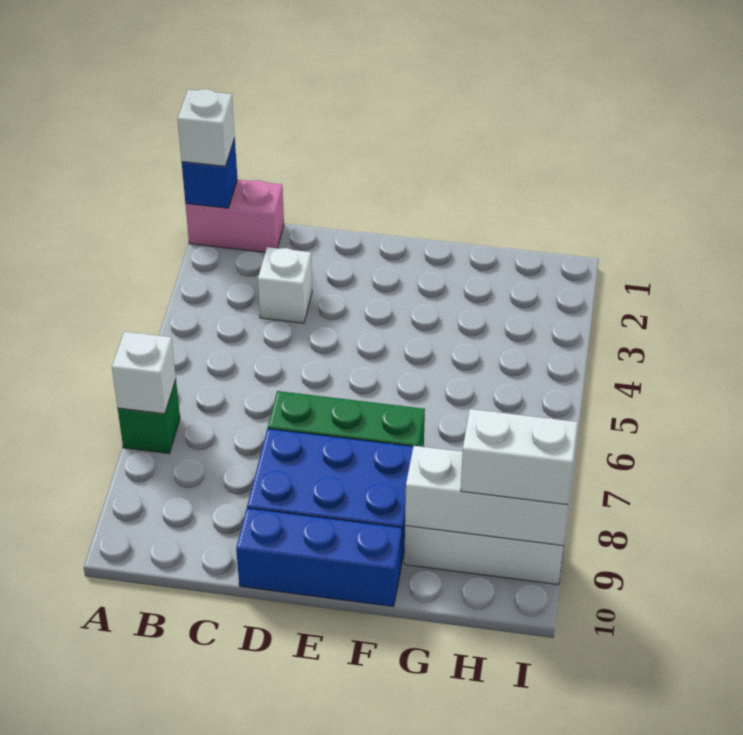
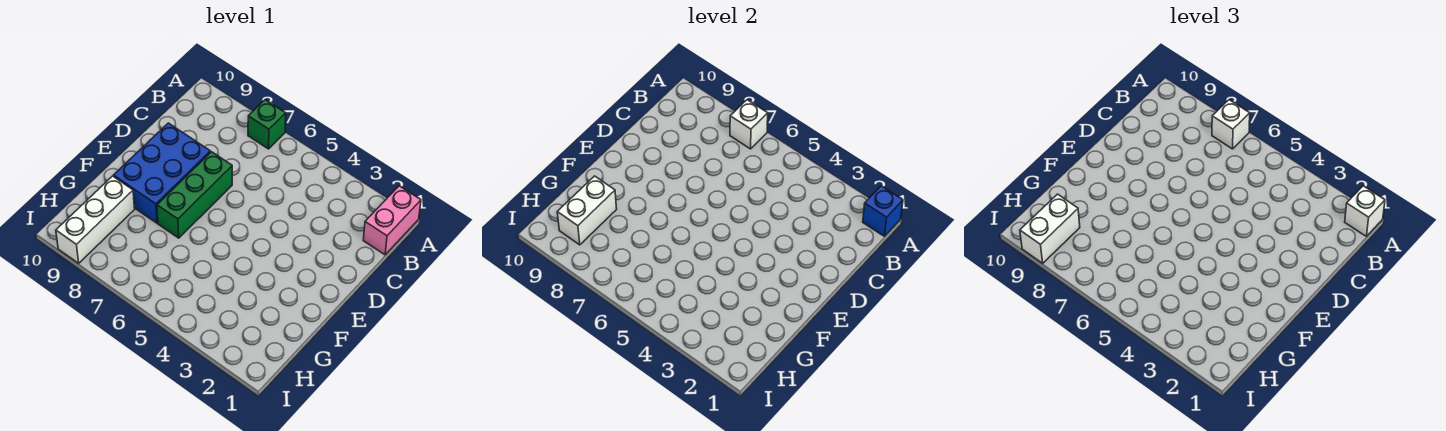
white 1x1 brick [258,247,312,323] -> white 1x1 brick moved to [1212,100,1250,149]
blue 1x3 brick [236,508,402,607] -> none
white 1x3 brick [405,446,570,546] -> white 1x2 brick [557,176,617,245]

